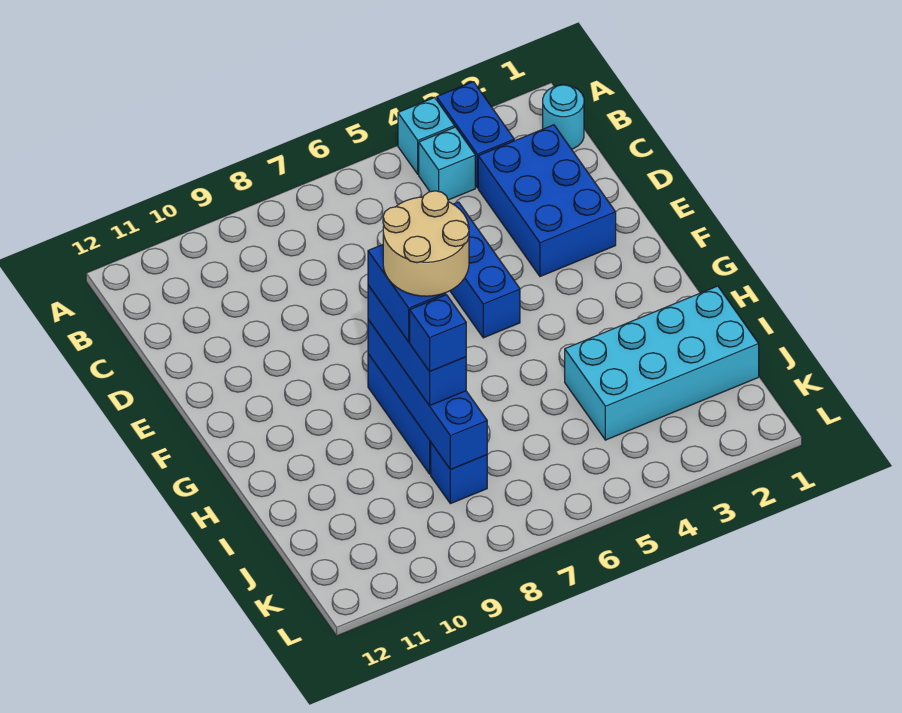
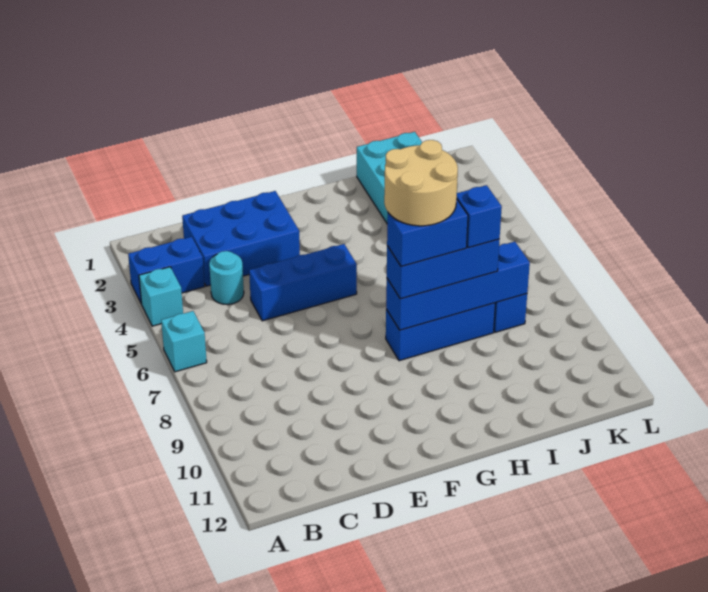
cyan 1x1 round brick [543,85,584,149] -> cyan 1x1 round brick moved to [209,251,244,305]
cyan 1x1 brick [419,127,475,200] -> cyan 1x1 brick moved to [161,311,207,372]

